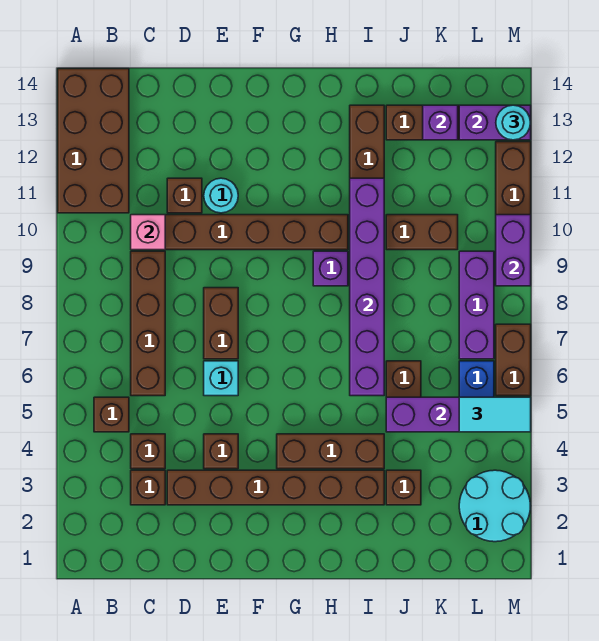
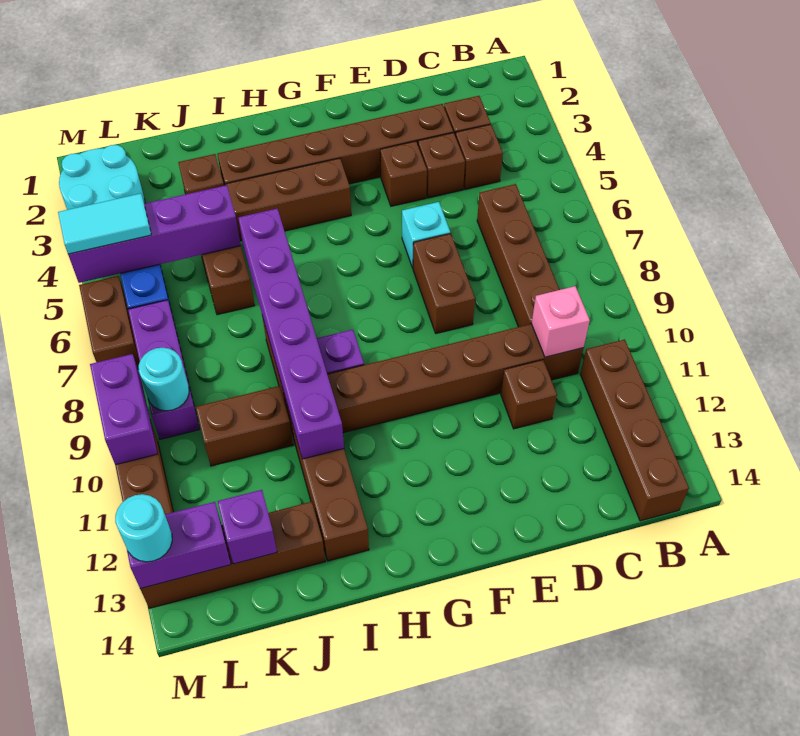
brown 2x4 brick [58,69,129,213] -> brown 1x4 brick [580,339,689,521]
brown 1x1 brick [94,397,129,432] -> brown 1x1 brick moved to [418,133,465,198]
cyan 1x1 round brick [204,178,238,213] -> cyan 1x1 round brick moved to [139,348,189,411]

